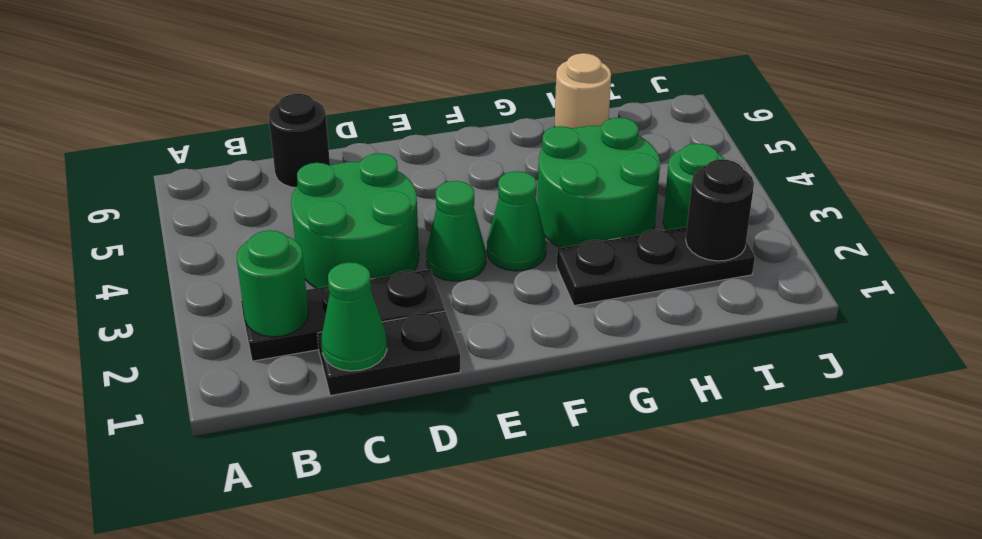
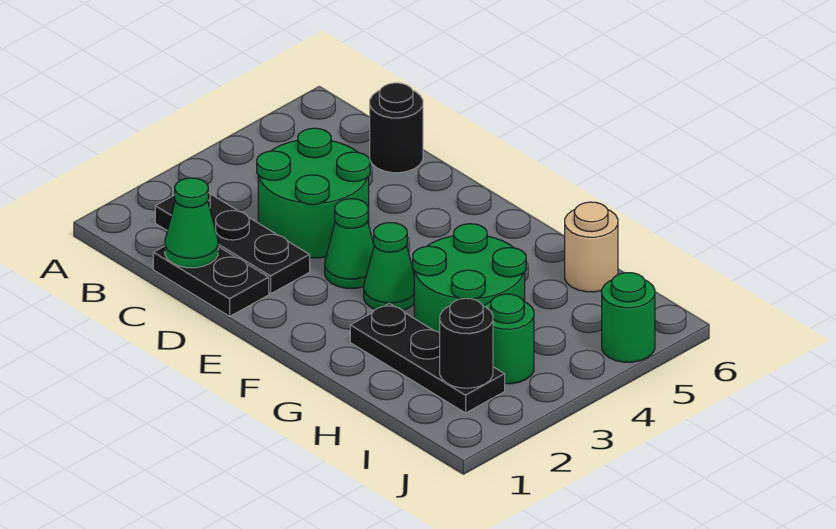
green 1x1 round brick [237,230,308,337] -> green 1x1 round brick moved to [602,273,655,362]

